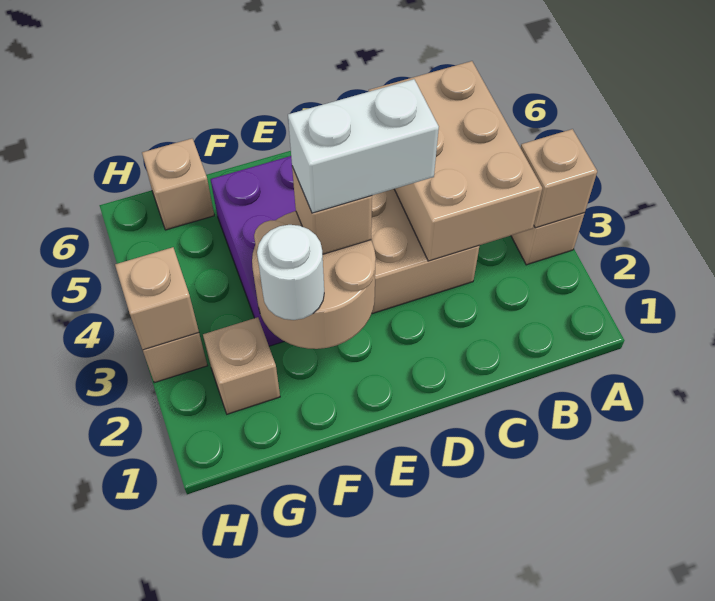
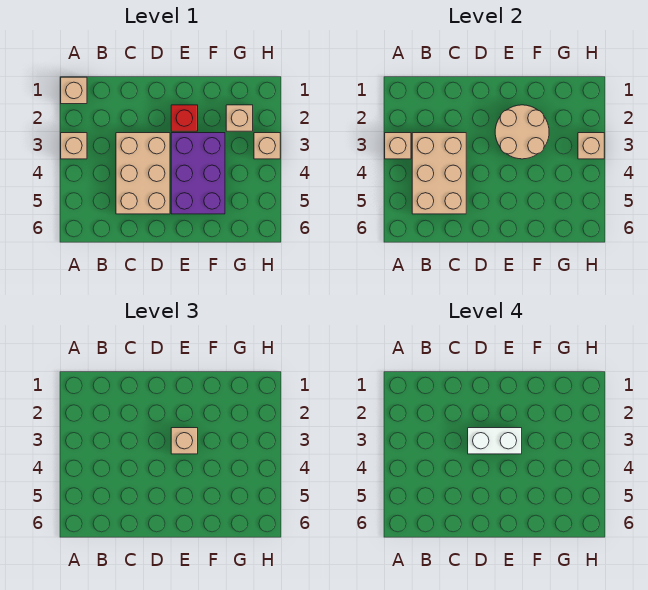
none -> red 1x1 brick [171,105,198,131]
white 1x1 round brick [257,225,324,320] -> none
tan 1x1 brick [142,139,214,230] -> tan 1x1 brick moved to [61,77,87,104]

